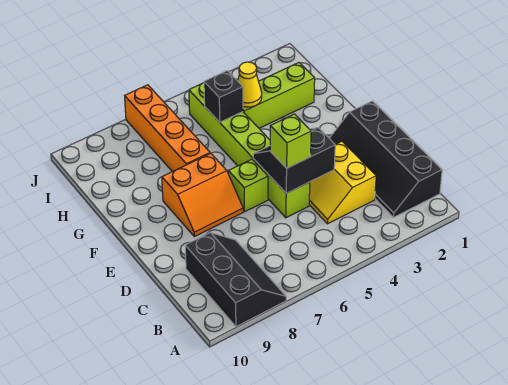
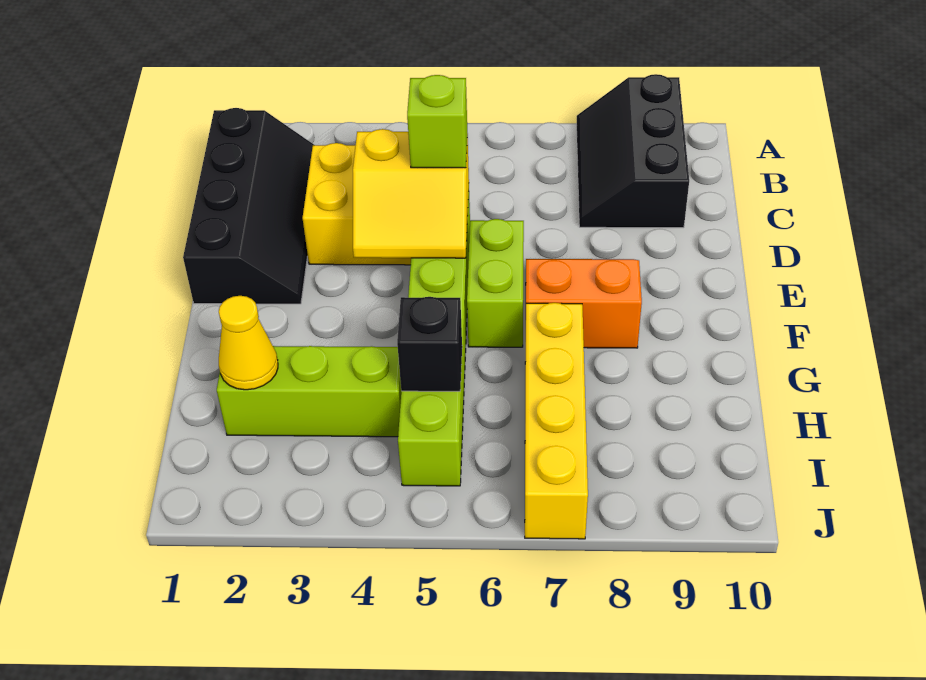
black 2x2 slope [253,128,335,193] -> yellow 2x2 slope [353,129,469,258]
lime 1x1 brick [228,159,268,212] -> lime 1x2 brick [467,219,524,347]
orange 1x4 brick [125,85,210,172] -> yellow 1x4 brick [525,303,588,539]
yellow 1x1 cone [238,62,262,107] -> yellow 1x1 cone moved to [219,296,278,390]

